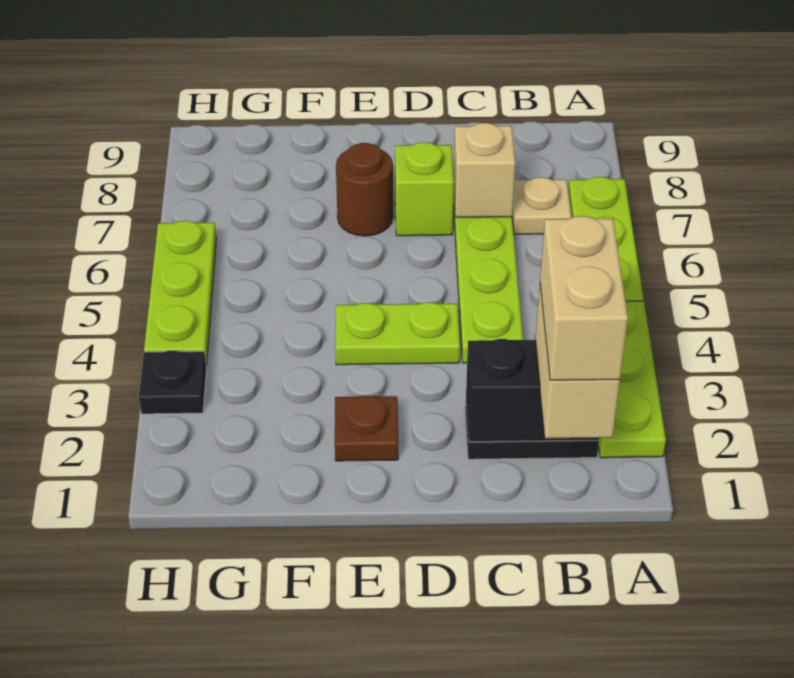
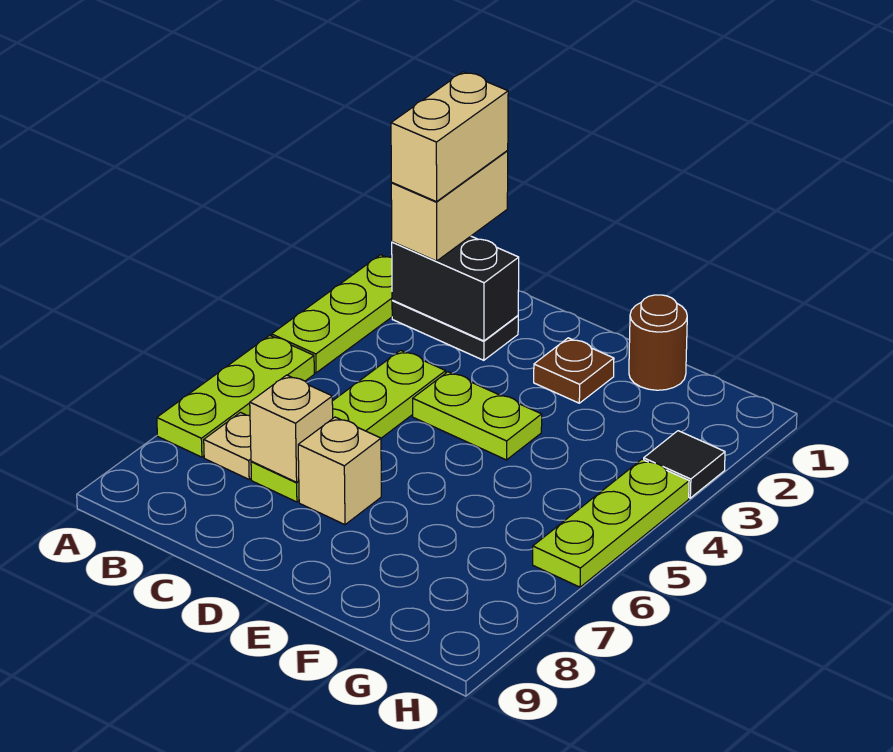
lime 1x1 brick [395,142,454,236] -> tan 1x1 brick [298,417,381,525]
brown 1x1 round brick [336,143,393,236] -> brown 1x1 round brick moved to [629,295,687,390]
black 1x1 plate [139,351,206,414] -> black 1x1 tile [644,431,725,498]

